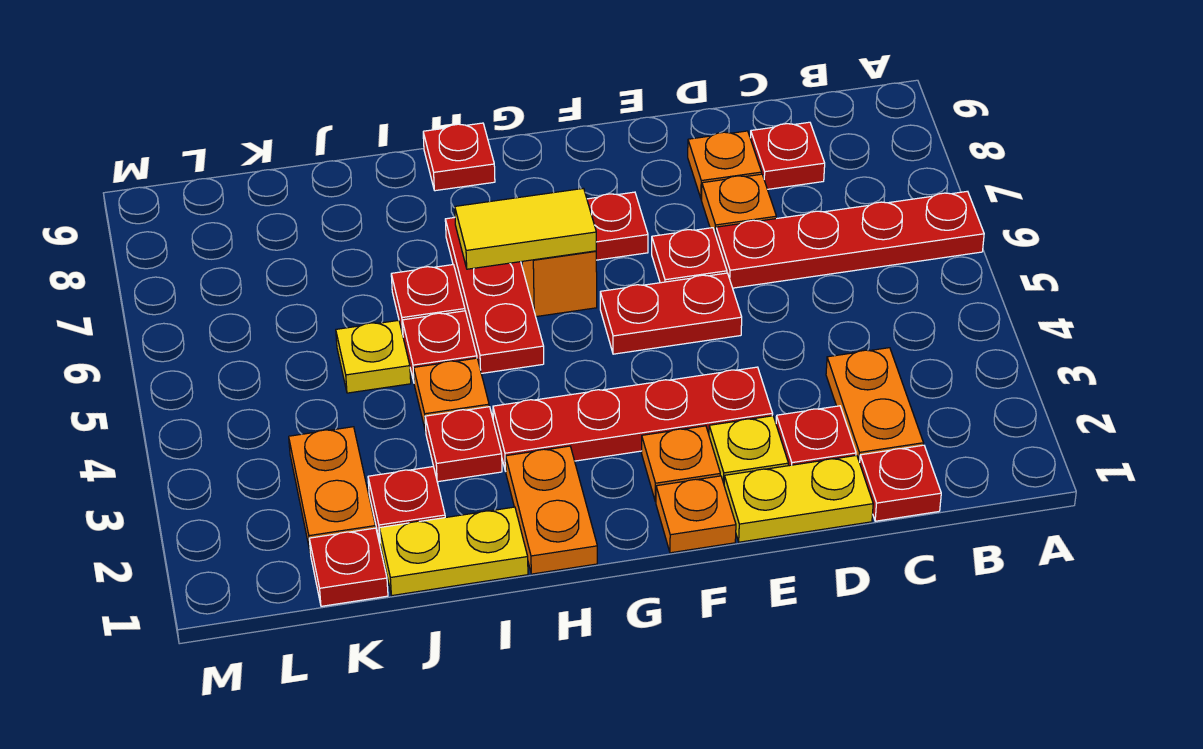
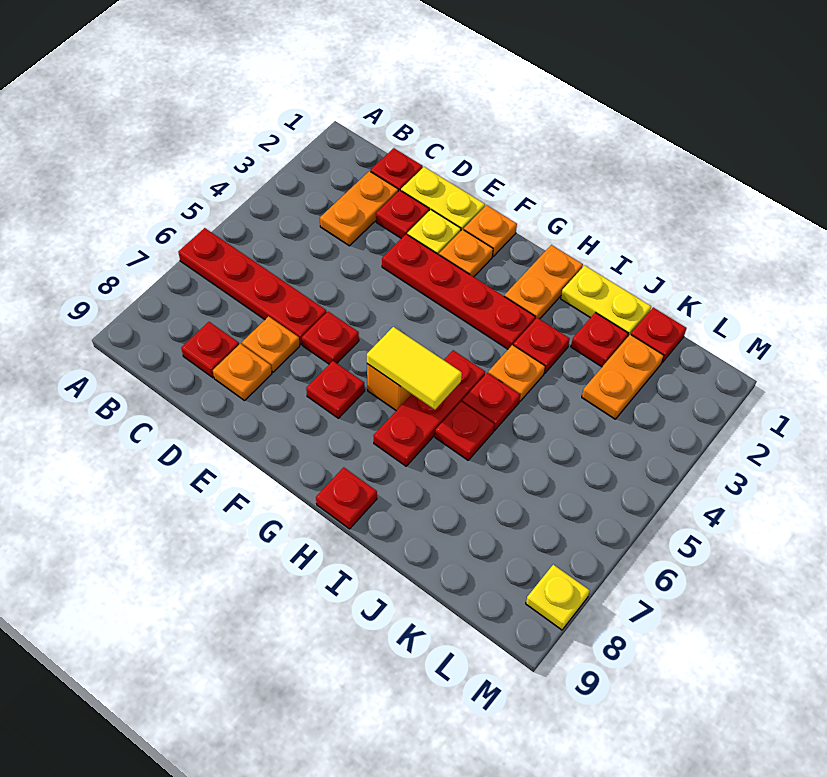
red 1x2 plate [600,273,742,354] -> none
yellow 1x1 plate [336,320,411,393] -> yellow 1x1 plate moved to [526,565,590,630]

